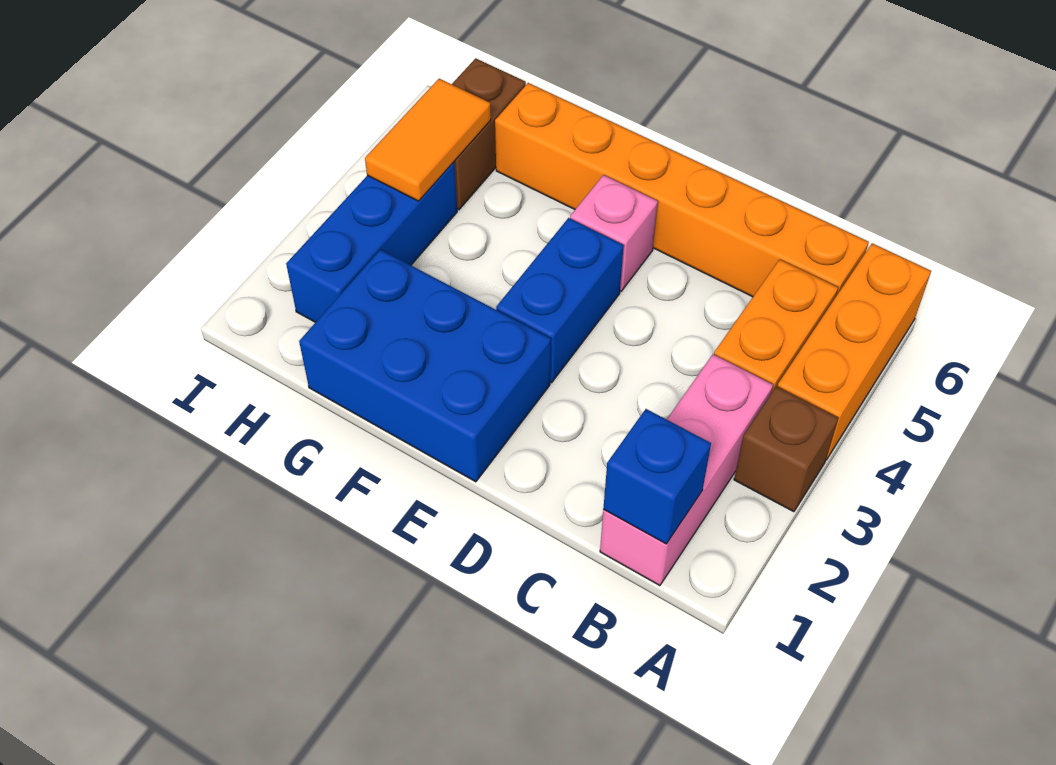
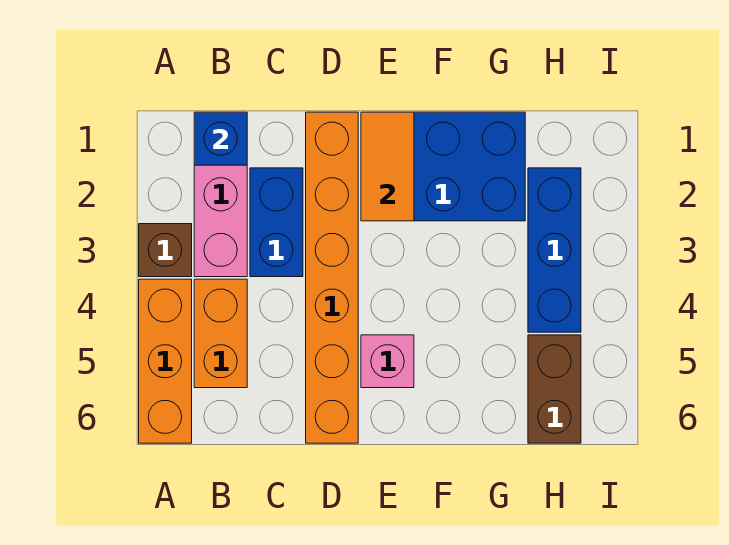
orange 1x6 brick [495,83,869,297] -> orange 1x6 brick turned to [306,112,358,443]
blue 1x2 brick [496,218,624,383] -> blue 1x2 brick moved to [250,168,303,277]
orange 1x2 tile [365,79,491,201] -> orange 1x2 tile moved to [361,112,414,221]

